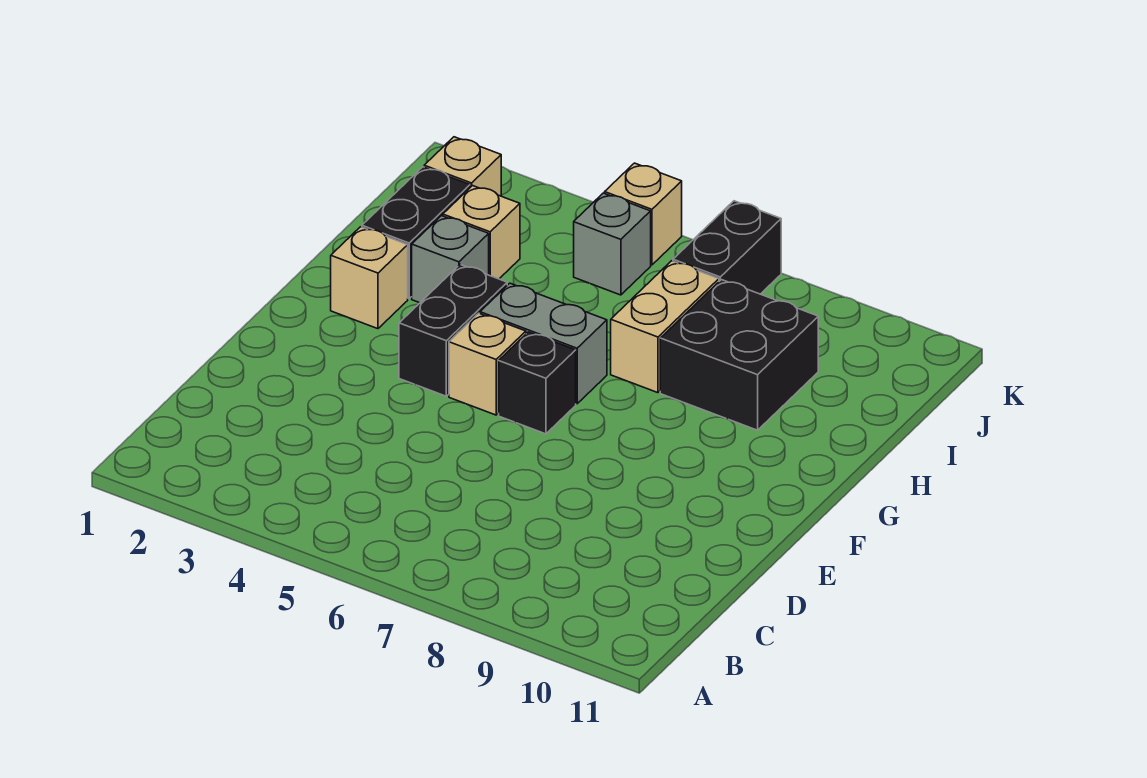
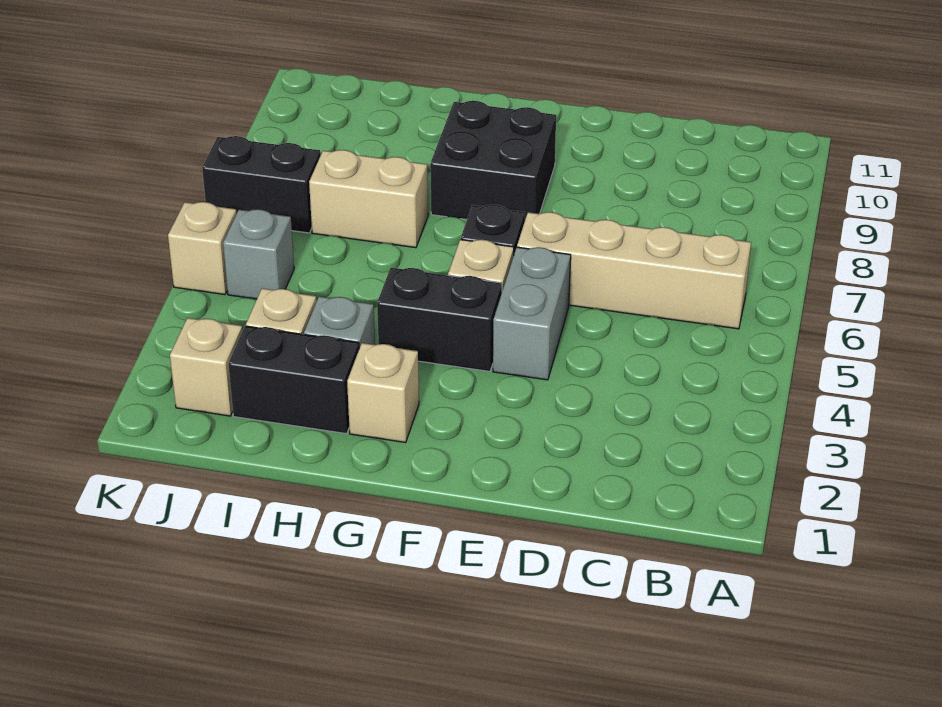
none -> tan 1x4 brick [517,212,751,329]
grey 1x2 brick [480,283,607,404] -> grey 1x2 brick moved to [493,247,571,380]
black 2x2 brick [660,280,818,430] -> black 2x2 brick moved to [430,101,556,219]

